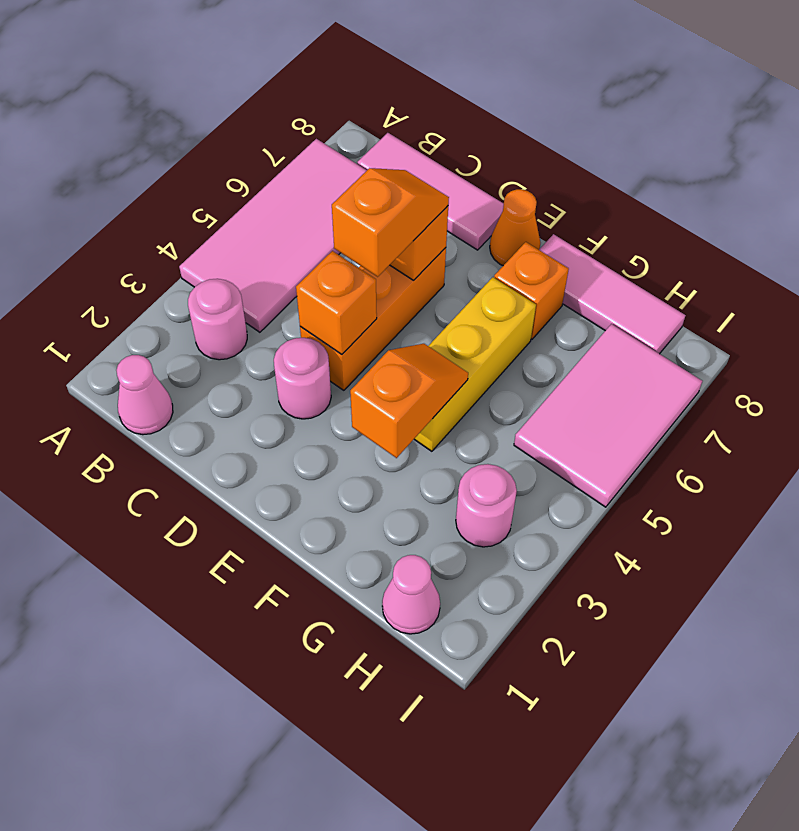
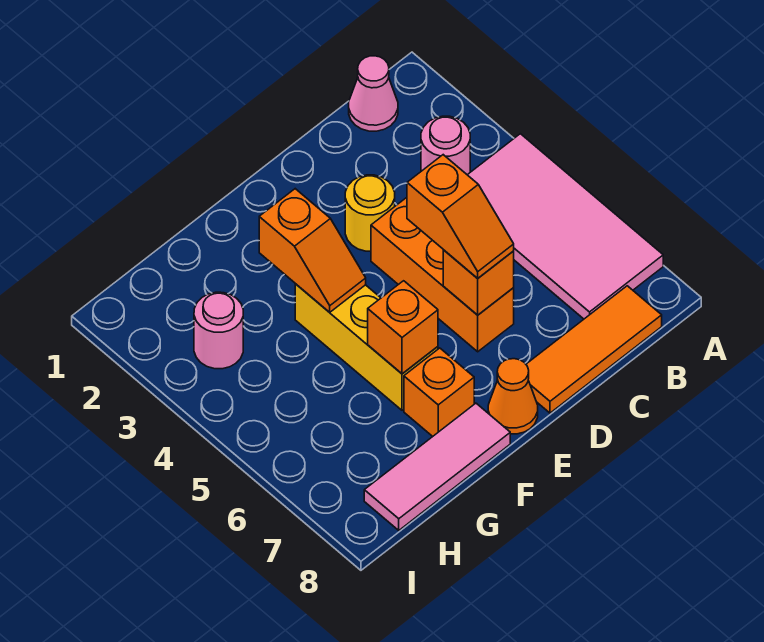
pink 1x3 tile [357,133,504,250] -> orange 1x3 tile [526,286,662,413]
pink 1x1 round brick [274,338,331,419] -> yellow 1x1 round brick [345,175,395,251]
orange 1x1 brick [296,251,377,354] -> orange 1x1 brick moved to [368,281,438,374]
pink 1x1 cone [382,555,440,634] -> none
pink 2x3 tile [514,324,702,507] -> none

